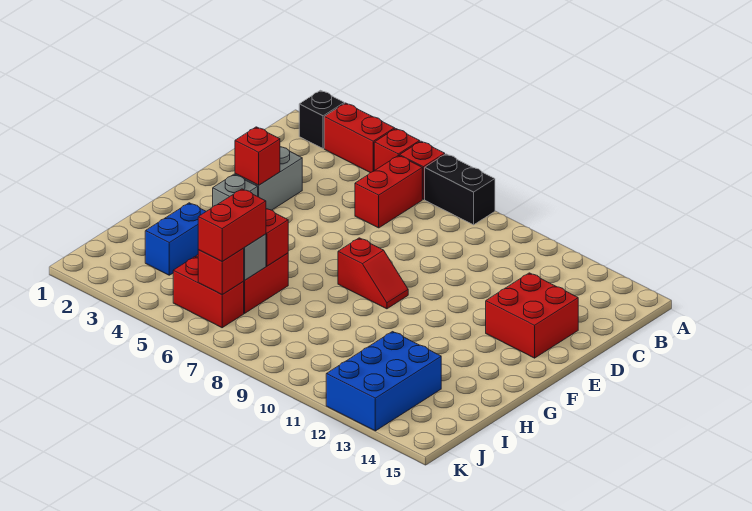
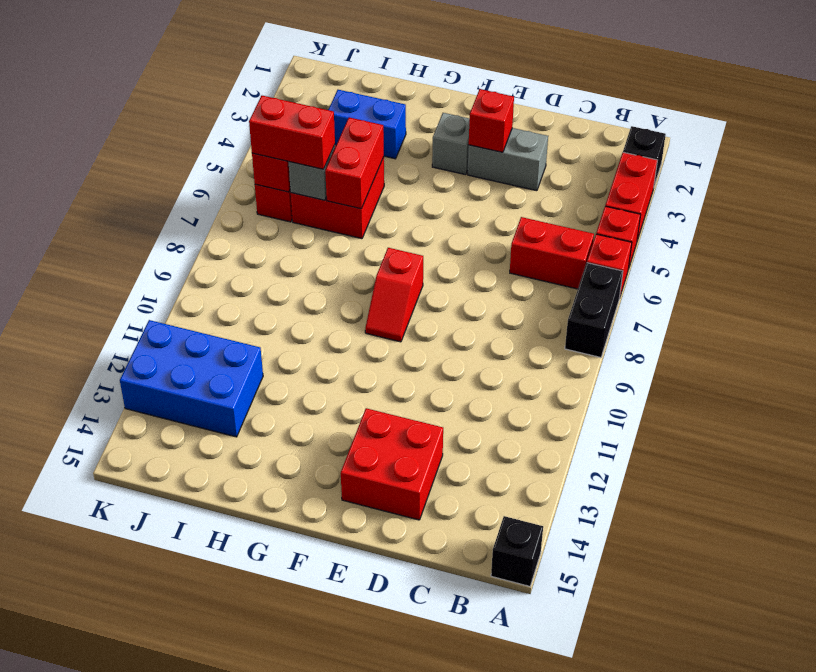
none -> black 1x1 brick [491,516,543,586]

